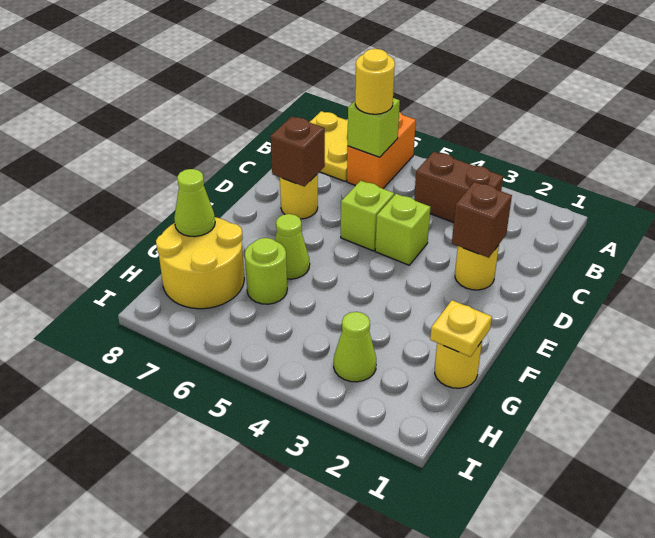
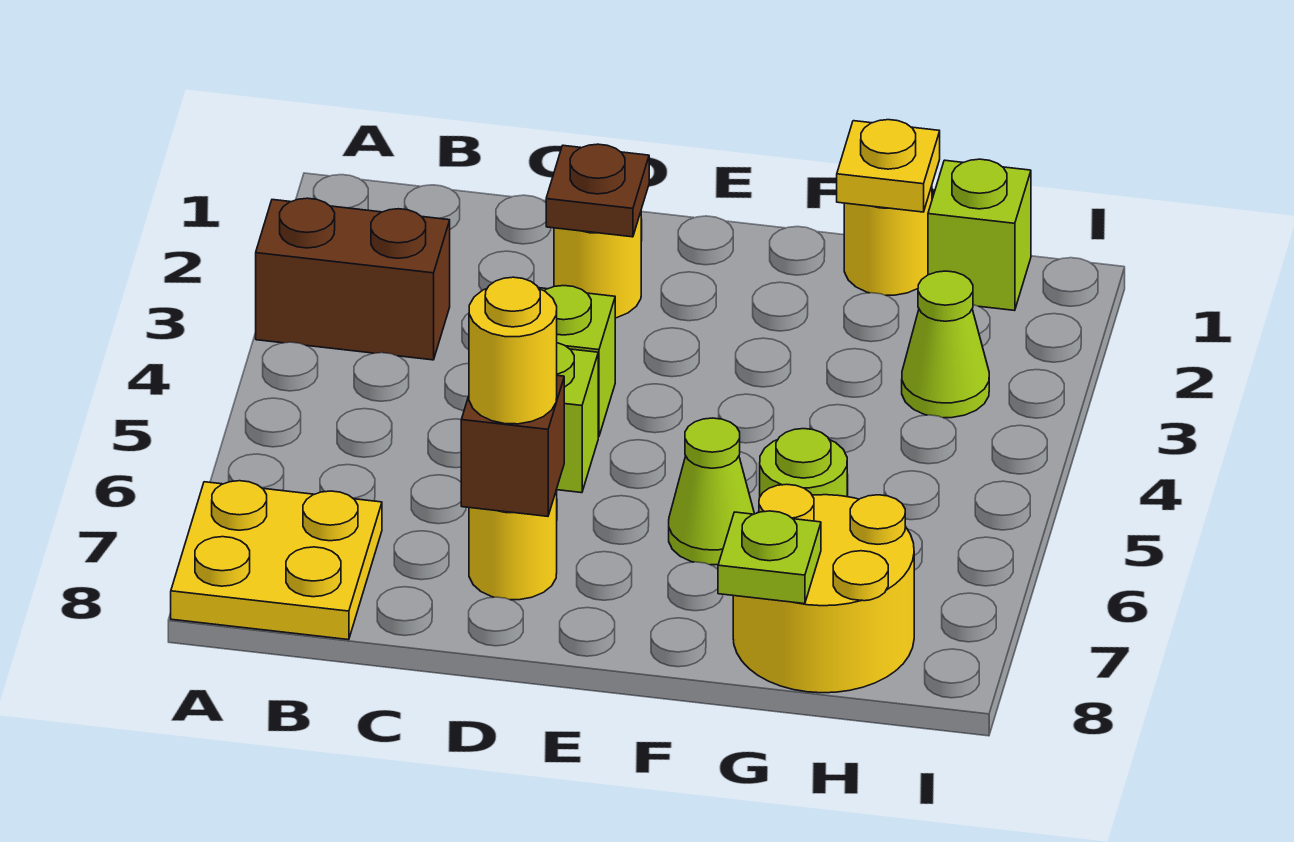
orange 1x2 brick [347,112,416,189] -> none
brown 1x2 brick [414,152,503,223] -> brown 1x2 brick turned to [256,198,450,360]
lime 1x1 brick [348,98,400,157] -> lime 1x1 brick moved to [928,159,1031,311]
yellow 1x1 round brick [355,49,395,114] -> yellow 1x1 round brick moved to [469,277,557,424]
brown 1x1 brick [452,182,512,258] -> brown 1x1 plate [546,144,649,237]
lime 1x1 cone [174,169,215,237] -> lime 1x1 plate [718,511,821,604]

